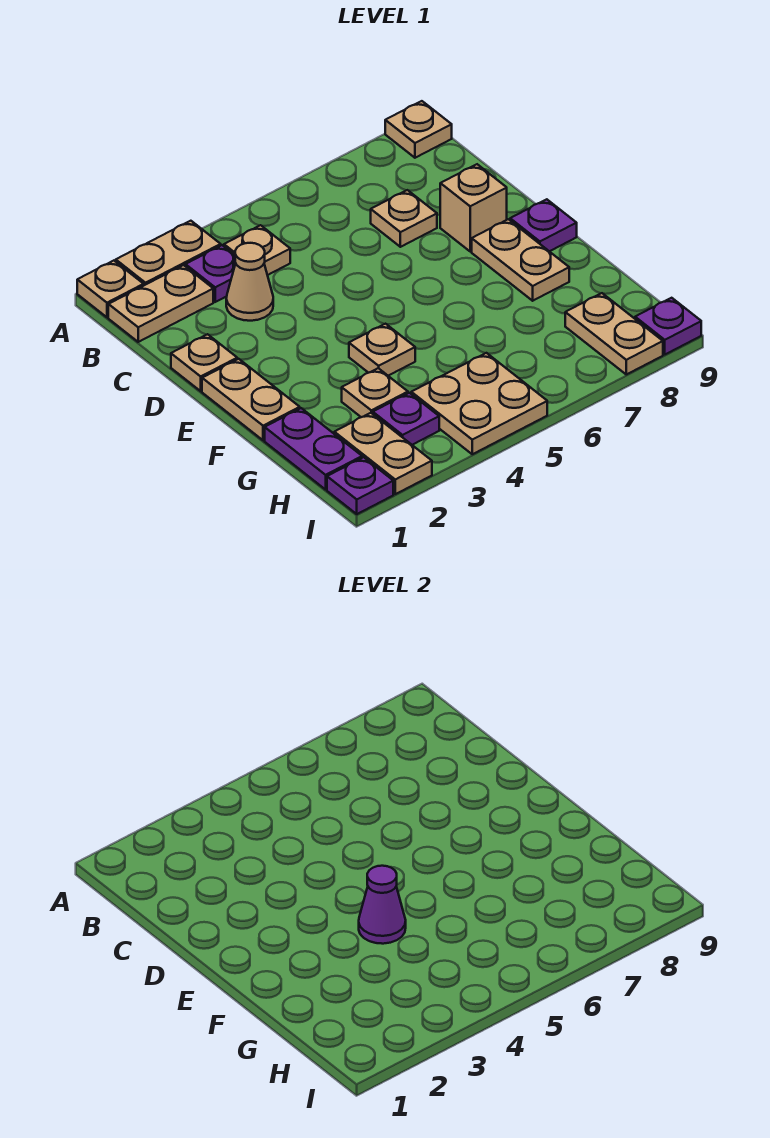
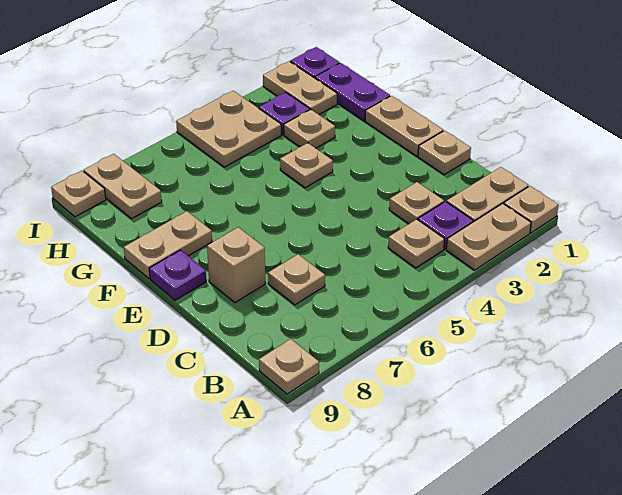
tan 1x1 cone [226,243,273,321] -> tan 1x1 plate [389,182,444,224]
tan 1x2 plate [472,219,569,301] -> tan 1x2 plate turned to [124,211,212,279]
purple 1x1 cone [359,866,406,944] -> none
purple 1x1 plate [635,298,701,354] -> tan 1x1 plate [51,171,106,217]

